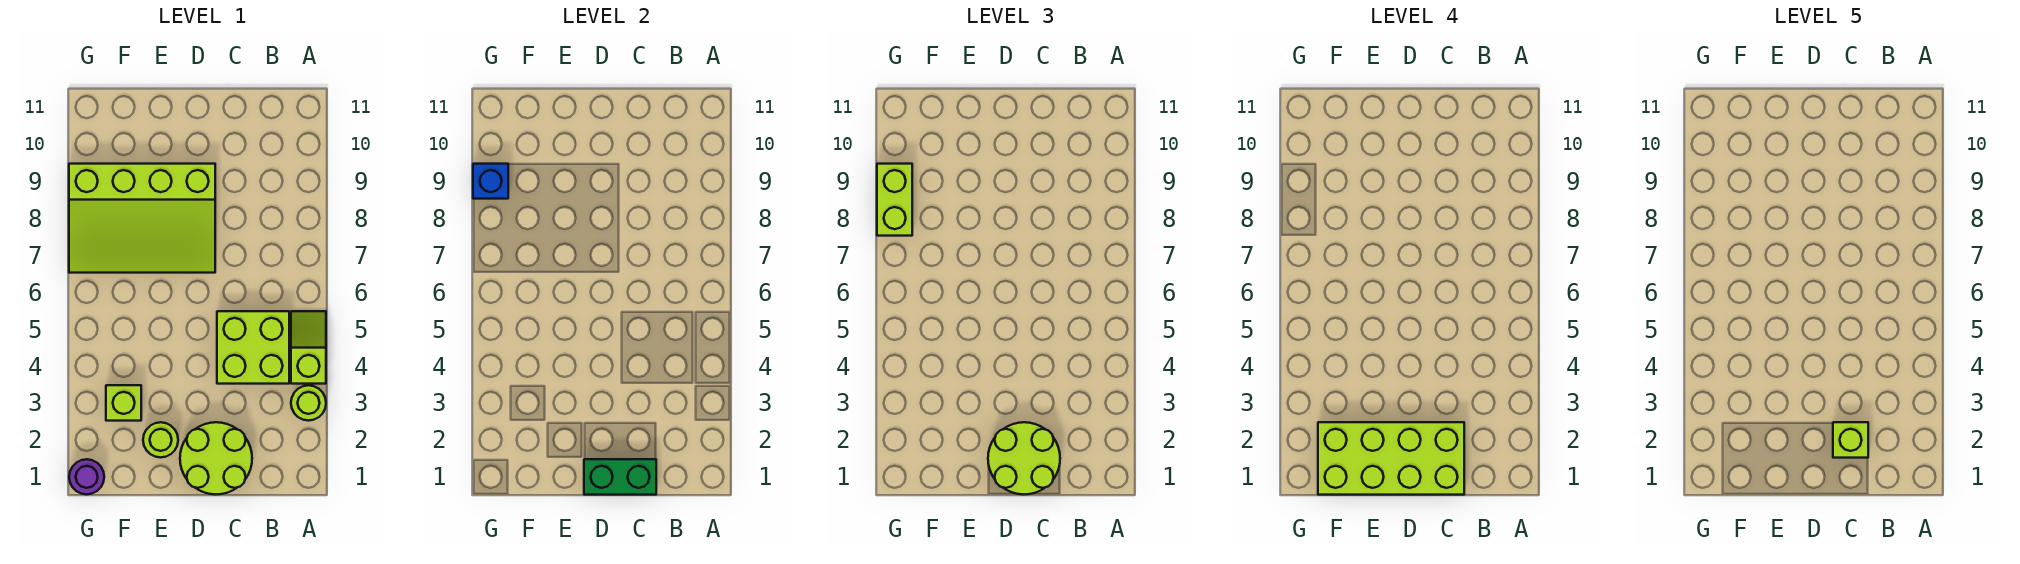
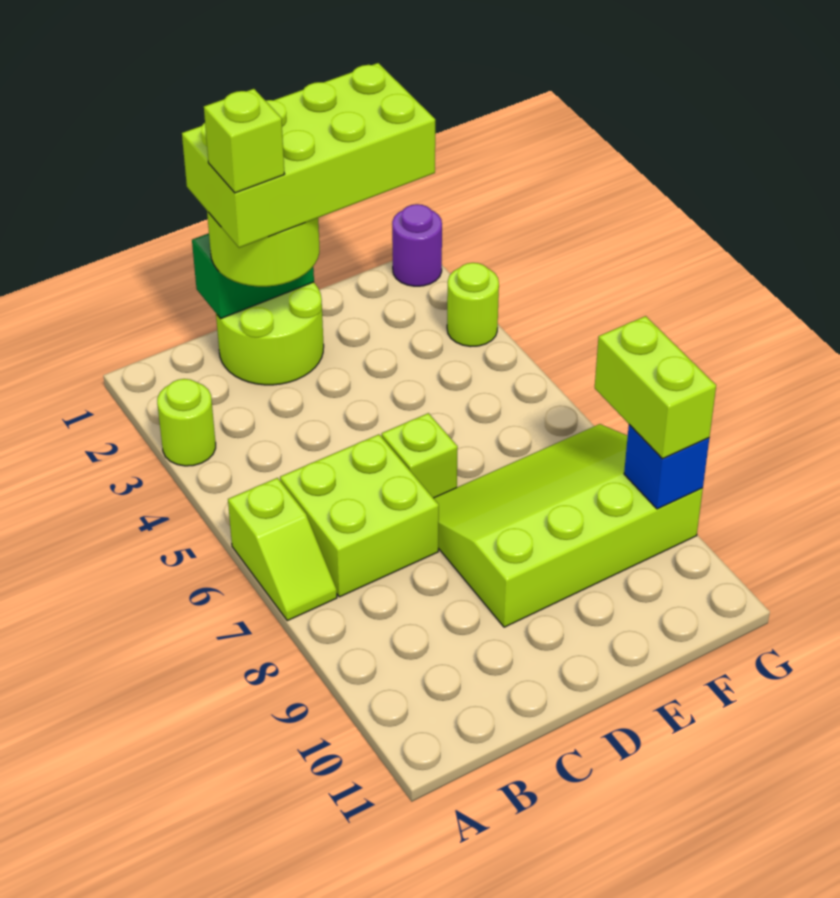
lime 1x2 slope [291,311,326,384] -> lime 1x2 slope moved to [228,478,337,621]
lime 2x2 brick [217,311,289,384] -> lime 2x2 brick moved to [280,434,439,597]
lime 1x1 round brick [143,422,178,458] -> lime 1x1 round brick moved to [447,263,499,347]
lime 1x1 brick [106,385,141,421] -> lime 1x1 brick moved to [382,413,458,498]

